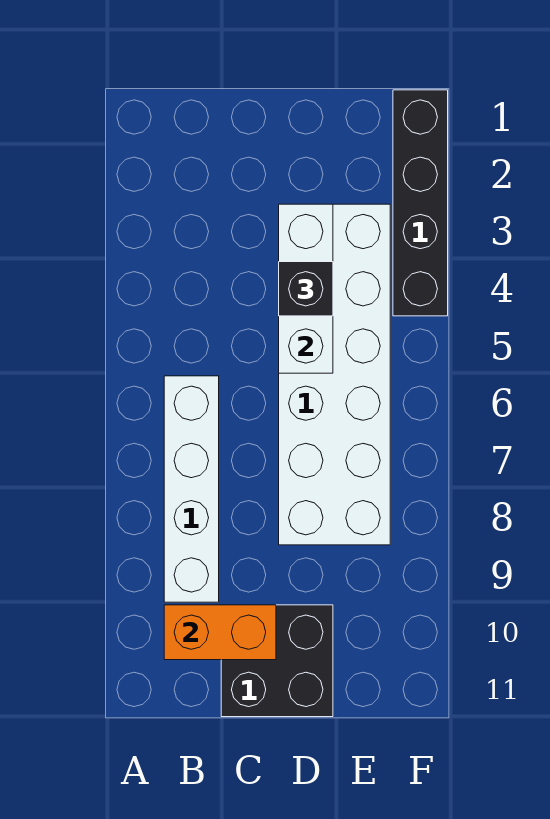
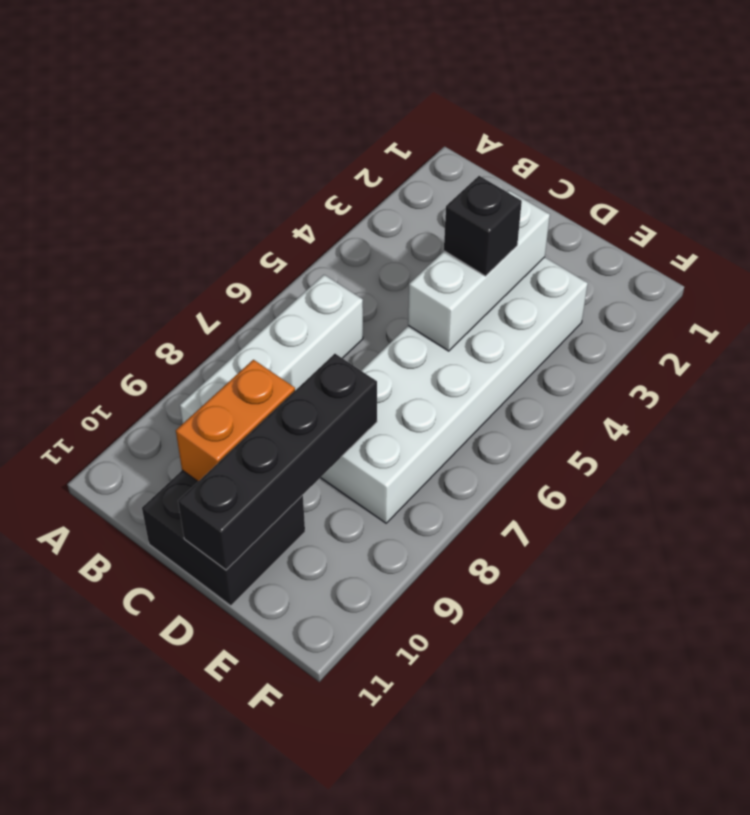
orange 1x2 brick [164,605,276,660] -> orange 1x2 brick turned to [176,360,295,481]
black 1x4 brick [393,90,448,316] -> black 1x4 brick moved to [178,354,377,570]

